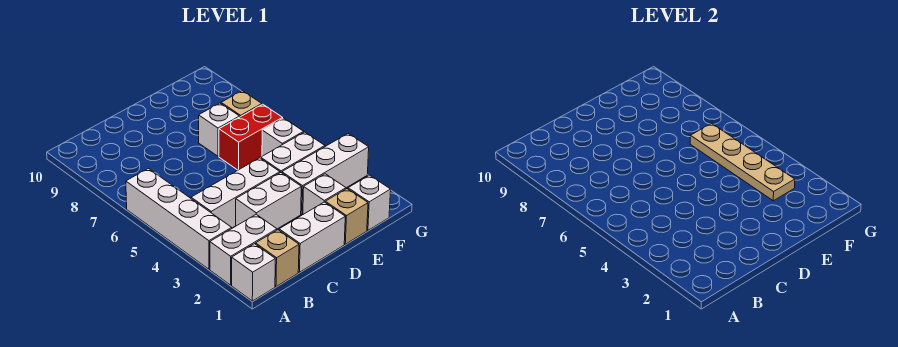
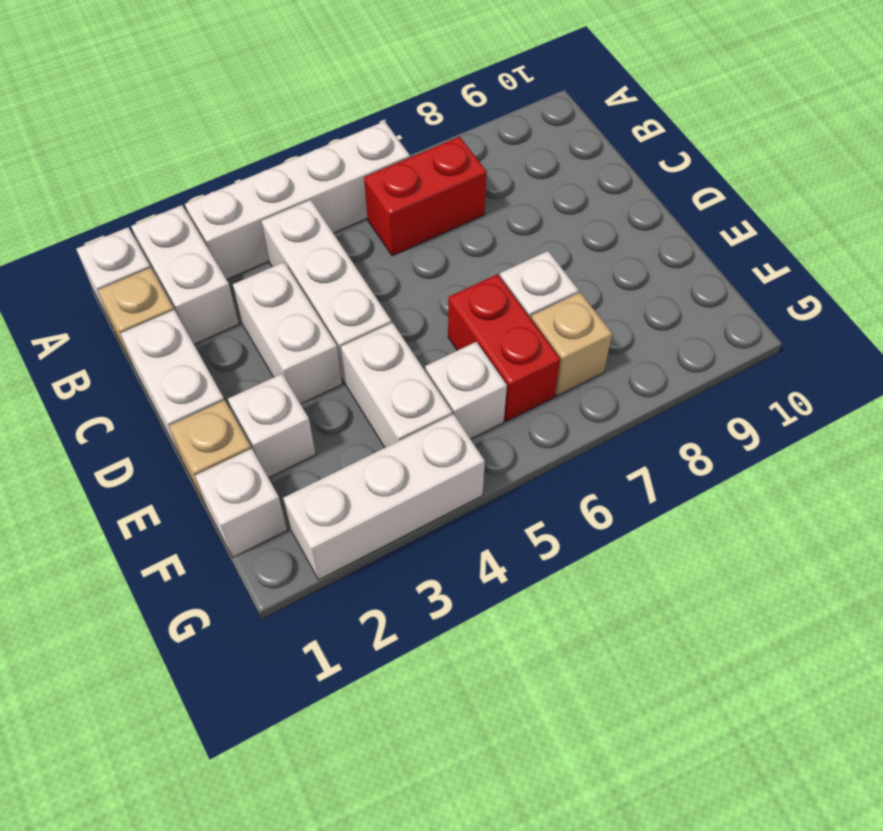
none -> red 1x2 brick [364,137,487,256]
white 1x3 brick [282,134,369,214] -> white 1x3 brick turned to [283,414,485,580]
tan 1x4 plate [690,123,795,201] -> none

